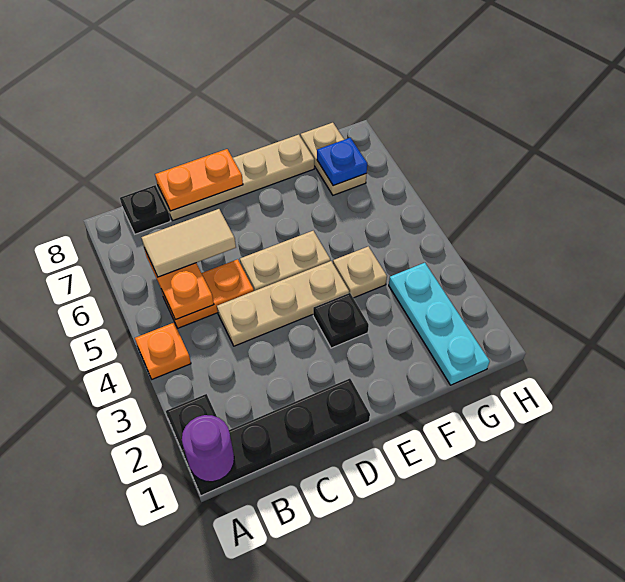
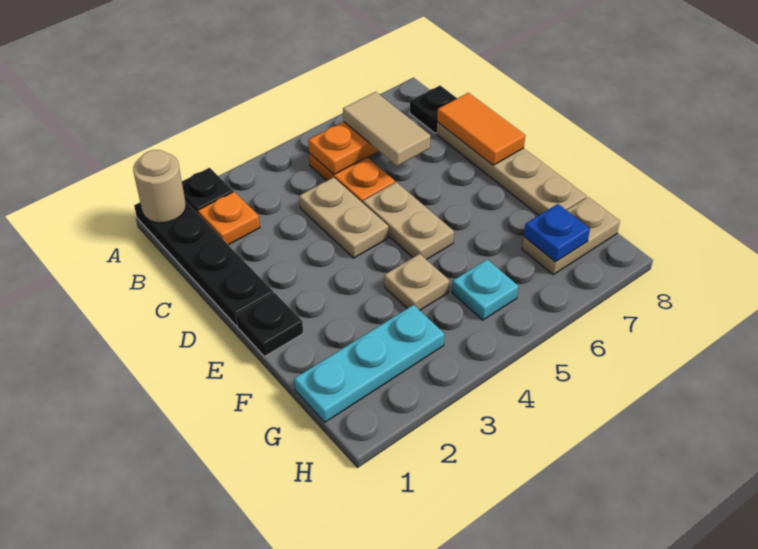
purple 1x1 round brick [182,415,234,482] -> tan 1x1 round brick [133,150,186,223]
orange 1x1 plate [135,323,191,379] -> orange 1x1 plate moved to [198,192,260,245]
tan 1x3 plate [217,261,349,346] -> tan 1x2 plate [299,177,388,258]
orange 1x2 plate [155,149,243,211] -> orange 1x2 tile [437,93,525,165]
black 1x1 plate [313,293,369,348] -> black 1x1 plate moved to [236,293,303,356]
none -> cyan 1x1 plate [452,259,519,320]

